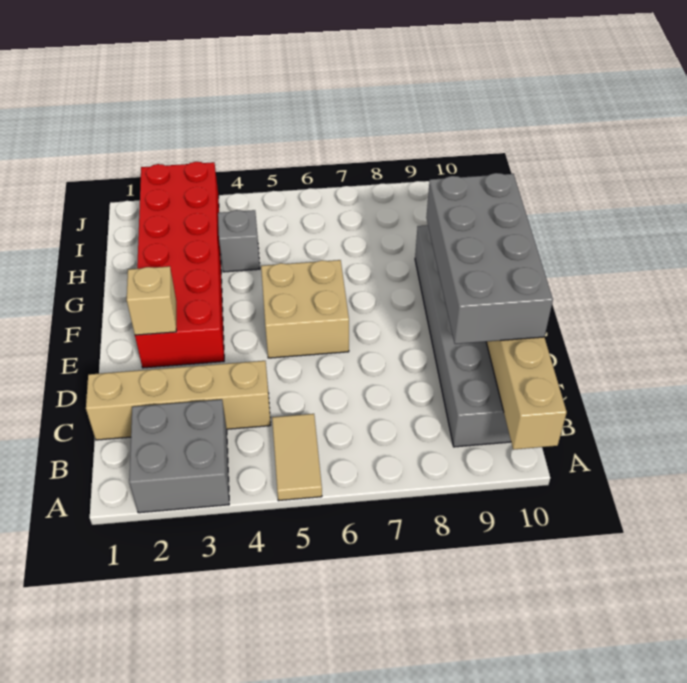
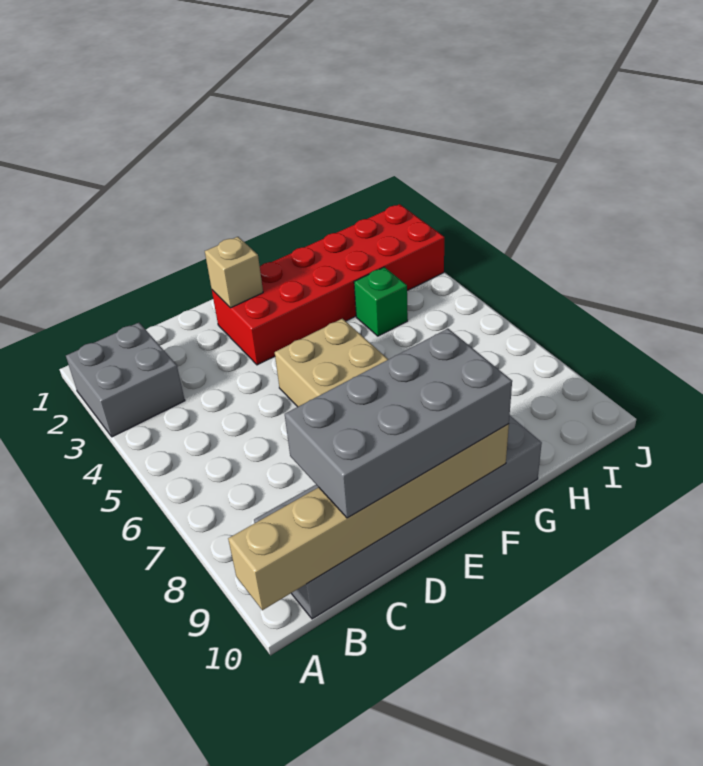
tan 1x2 tile [272,414,322,501] -> none
tan 1x4 brick [86,361,271,440] -> none
grey 1x1 brick [218,210,260,272] -> green 1x1 brick [354,267,408,336]

